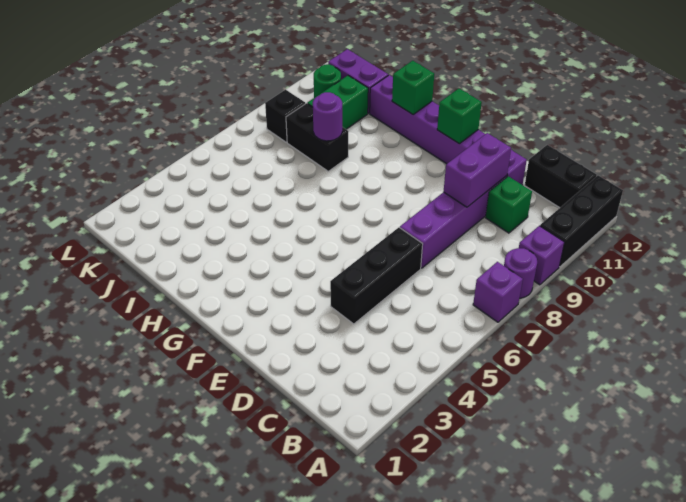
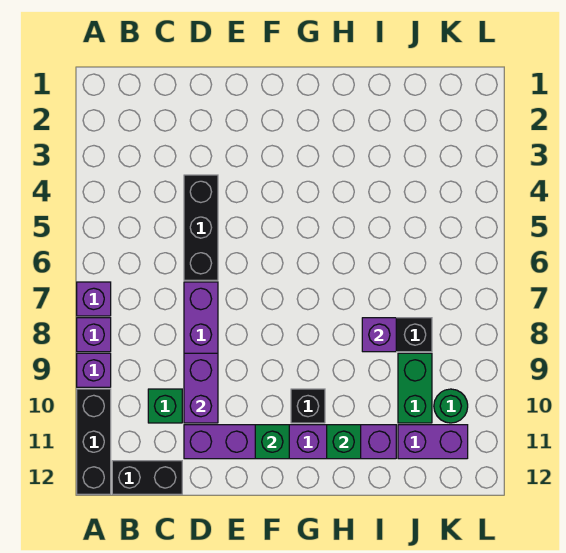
purple 1x1 round brick [504,248,537,298] -> purple 1x1 brick [77,318,111,352]
purple 1x1 round brick [312,92,342,141] -> purple 1x1 brick [362,318,396,352]
black 1x1 brick [265,90,305,142] -> black 1x1 brick moved to [291,389,325,423]

